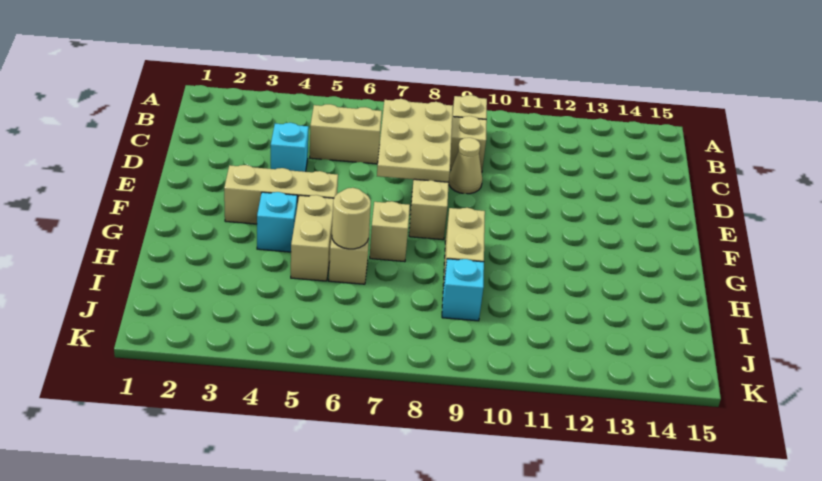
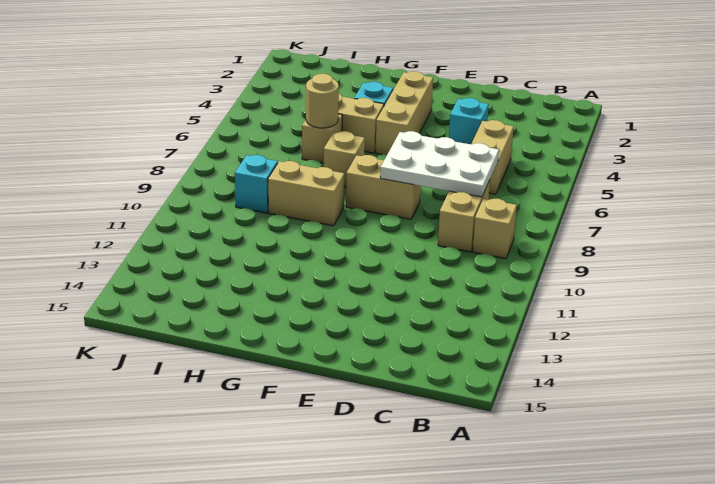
tan 2x3 plate [377,99,453,182] -> white 2x3 plate [380,131,499,197]
tan 1x1 cone [449,138,482,194] -> none

